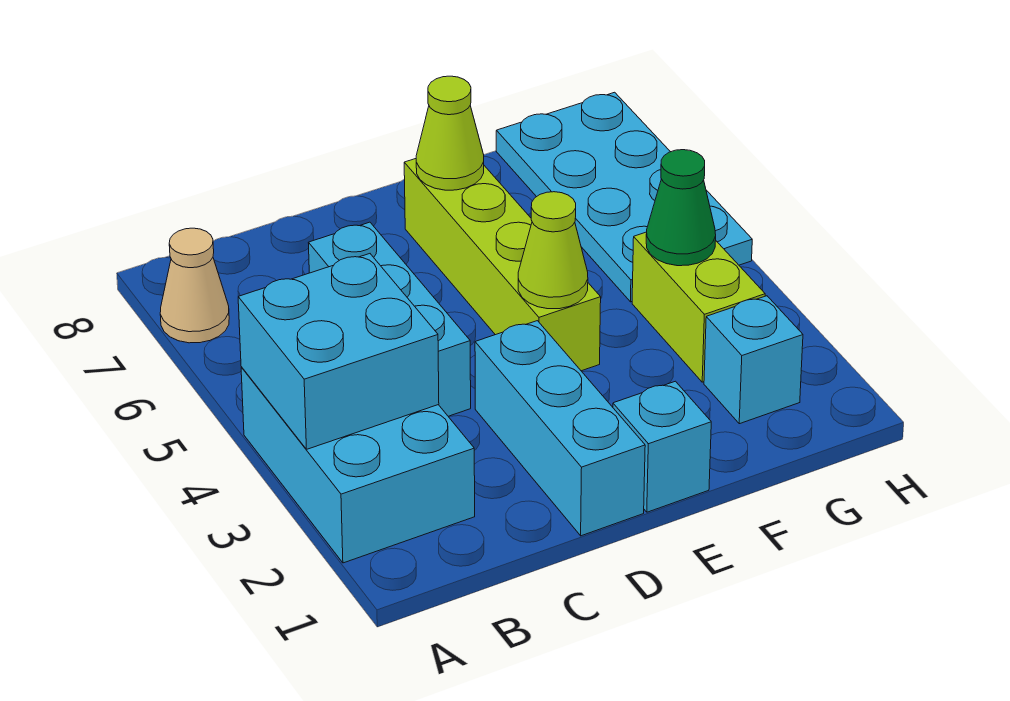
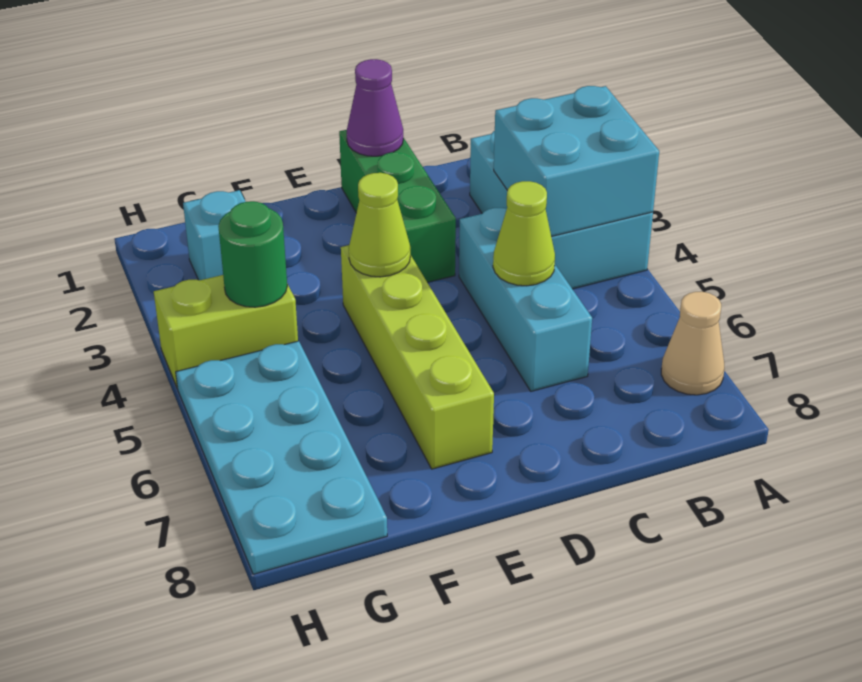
cyan 1x3 brick [475,321,645,536] -> green 1x3 brick [339,130,456,282]
none -> purple 1x1 cone [347,59,403,156]
cyan 1x1 brick [613,381,711,512] -> none
lime 1x1 cone [416,76,484,190] -> lime 1x1 cone moved to [493,181,555,286]
lime 1x2 brick [632,232,765,382] -> lime 1x2 brick turned to [154,275,298,388]
green 1x1 cone [646,150,716,266] -> green 1x1 round brick [218,201,287,307]

